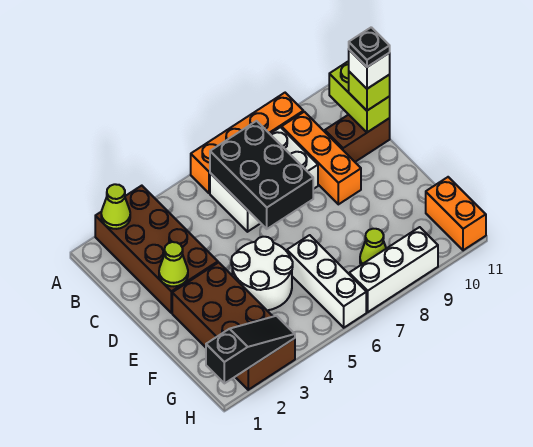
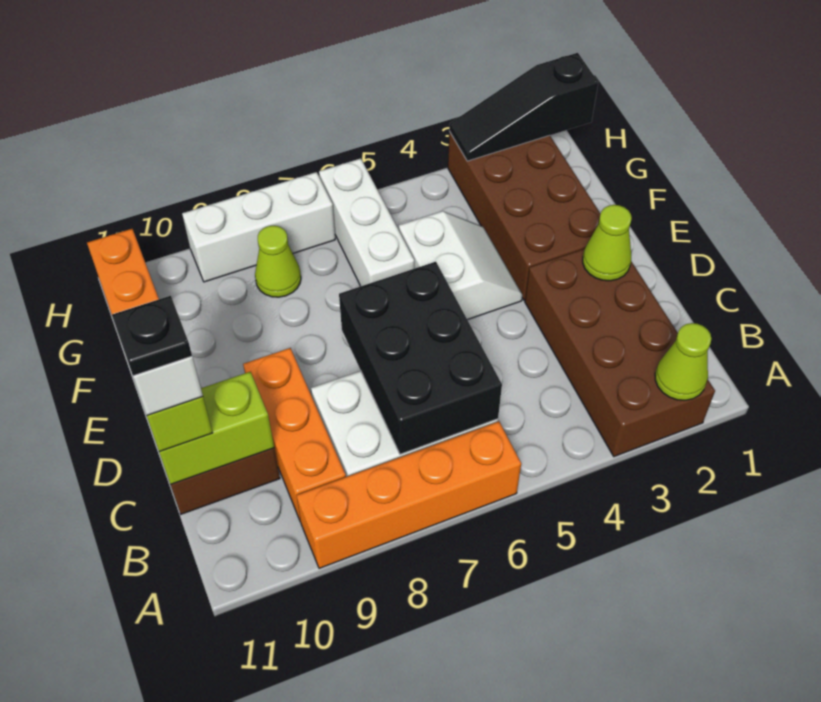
lime 1x2 brick [329,61,390,132] -> lime 1x2 brick turned to [159,372,274,484]
white 2x2 round brick [231,237,293,310] -> white 2x2 slope [399,211,522,320]

